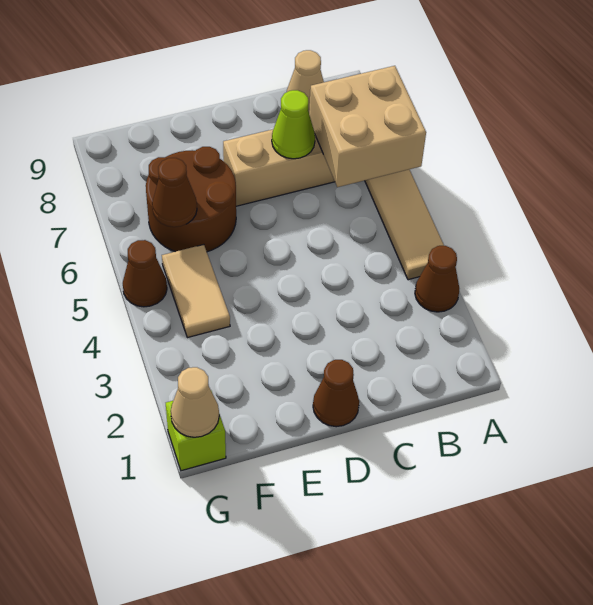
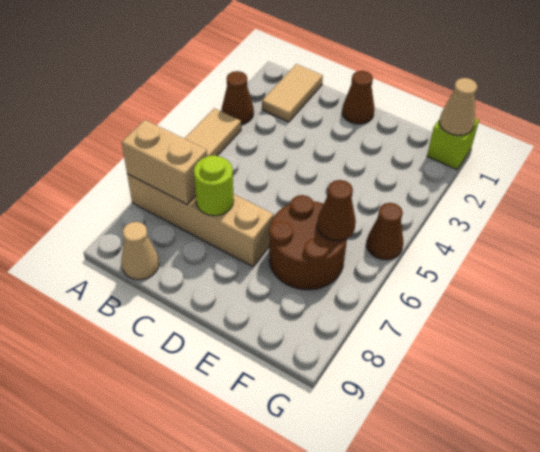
tan 2x2 brick [309,66,426,187] -> tan 1x2 brick [122,120,207,204]
lime 1x1 cone [272,90,315,159] -> lime 1x1 round brick [194,155,234,216]
tan 1x2 tile [162,245,230,338] -> tan 1x2 tile moved to [262,64,323,122]

